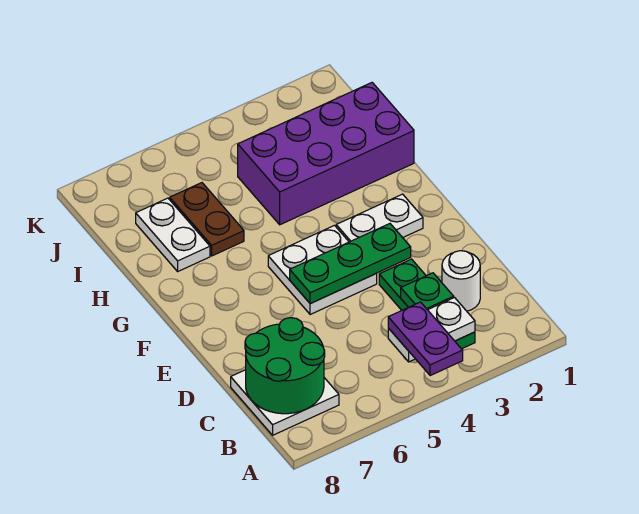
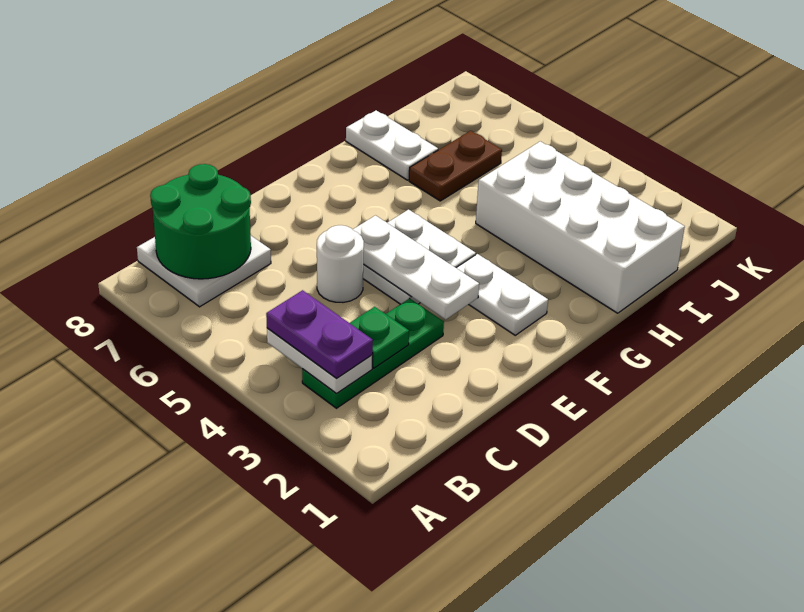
purple 1x2 plate [388,302,463,376] -> purple 1x2 plate turned to [266,290,373,378]
white 1x1 round brick [442,251,480,311] -> white 1x1 round brick moved to [317,225,364,302]
green 1x3 plate [290,224,411,304] -> white 1x3 plate [352,216,479,320]
purple 2x4 brick [238,83,414,225] -> white 2x4 brick [476,141,685,313]
white 1x2 plate [136,198,210,271] -> white 1x2 plate turned to [346,110,438,180]

